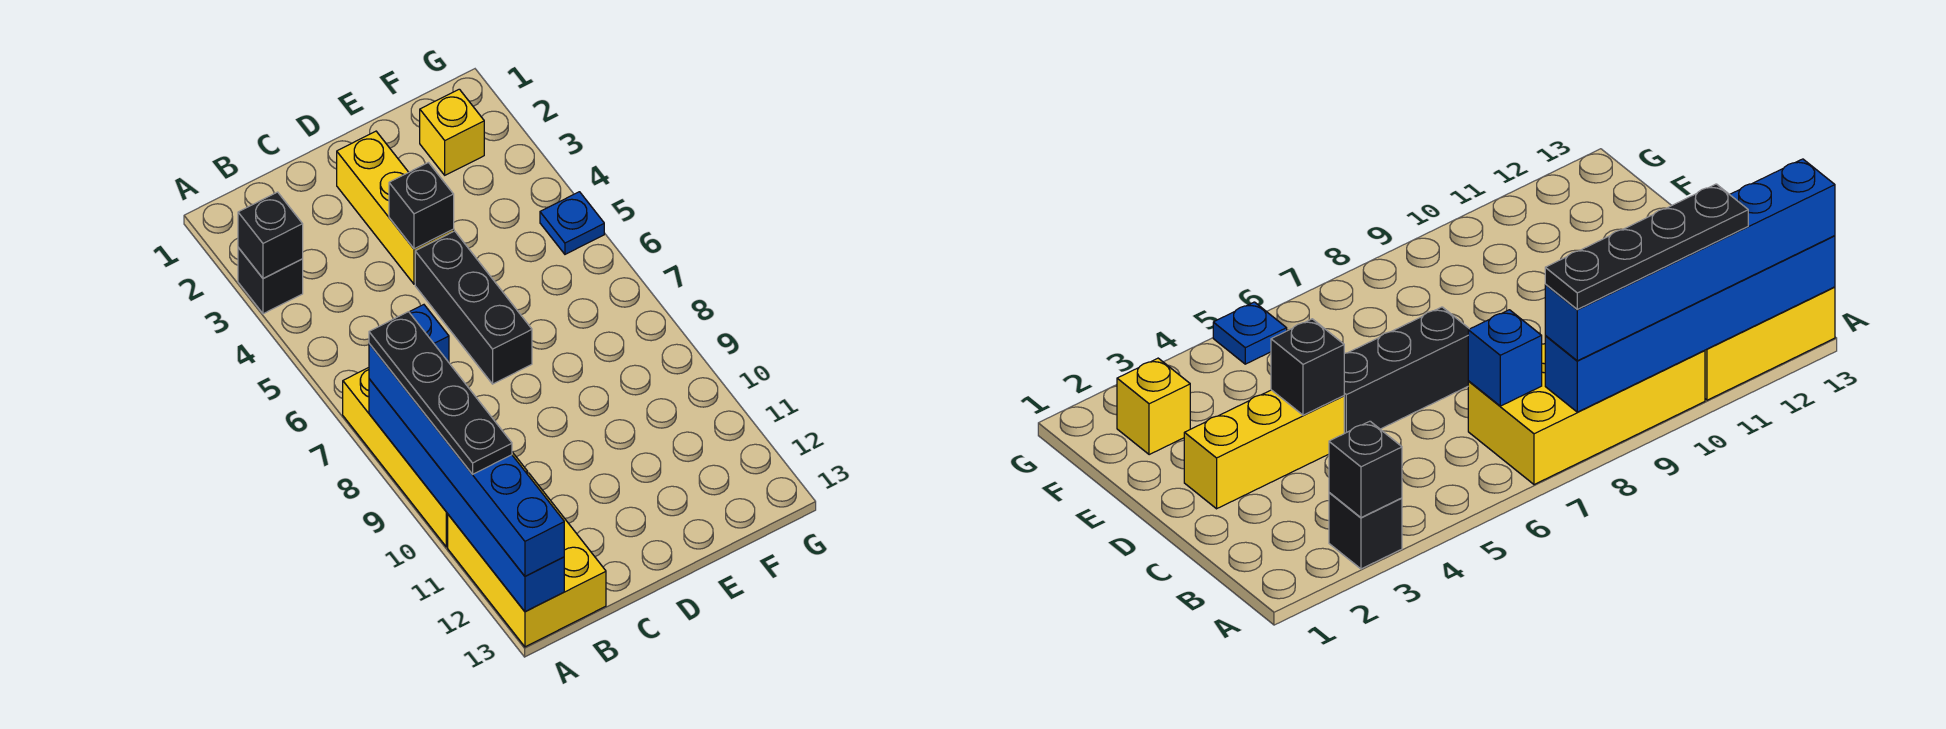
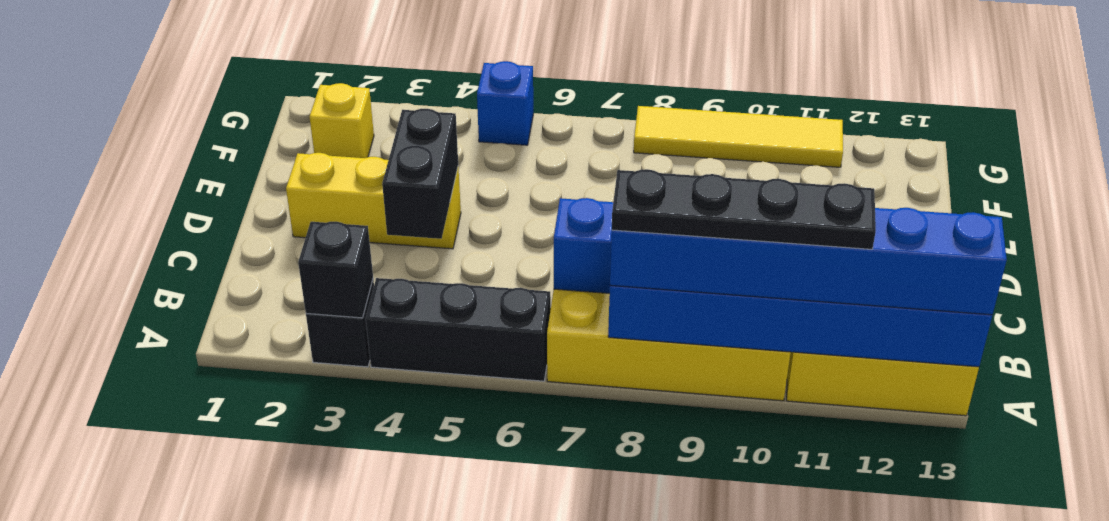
black 1x1 brick [389,163,454,249] -> black 1x2 brick [382,109,458,239]
black 1x3 brick [415,231,532,384] -> black 1x3 brick moved to [366,278,551,381]
blue 1x1 plate [540,192,604,254] -> blue 1x1 brick [477,61,533,145]
none -> yellow 1x4 tile [634,106,843,167]

